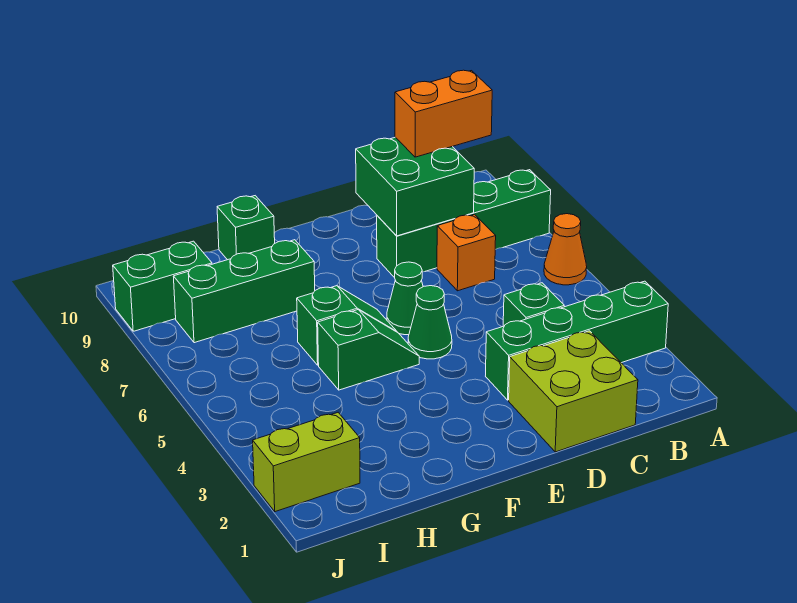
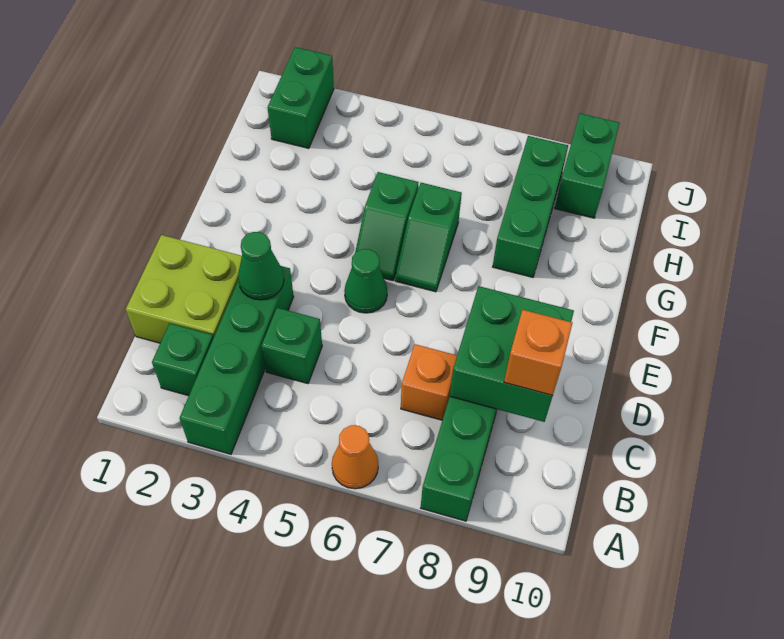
orange 1x2 brick [395,70,492,157] -> orange 1x1 brick [504,310,572,396]
green 1x1 cone [387,262,423,335] -> green 1x1 cone moved to [238,232,284,300]
green 1x1 brick [217,196,275,260] -> green 1x1 brick moved to [152,323,213,396]
lime 1x2 brick [253,413,360,512] -> green 1x2 brick [268,47,334,148]

